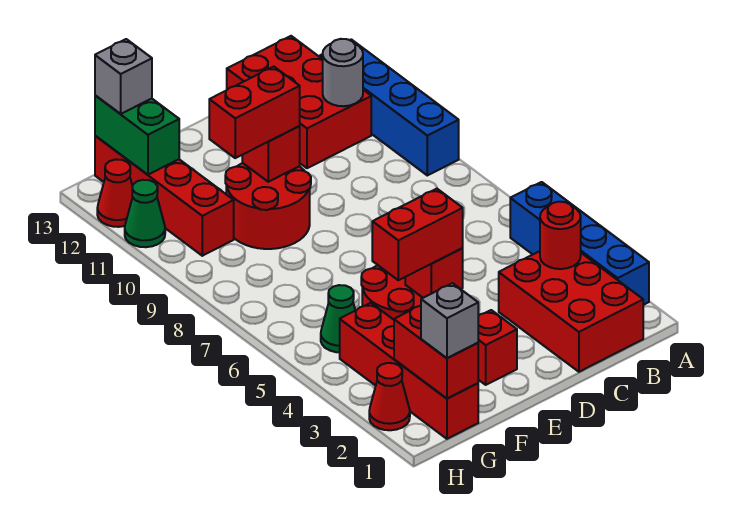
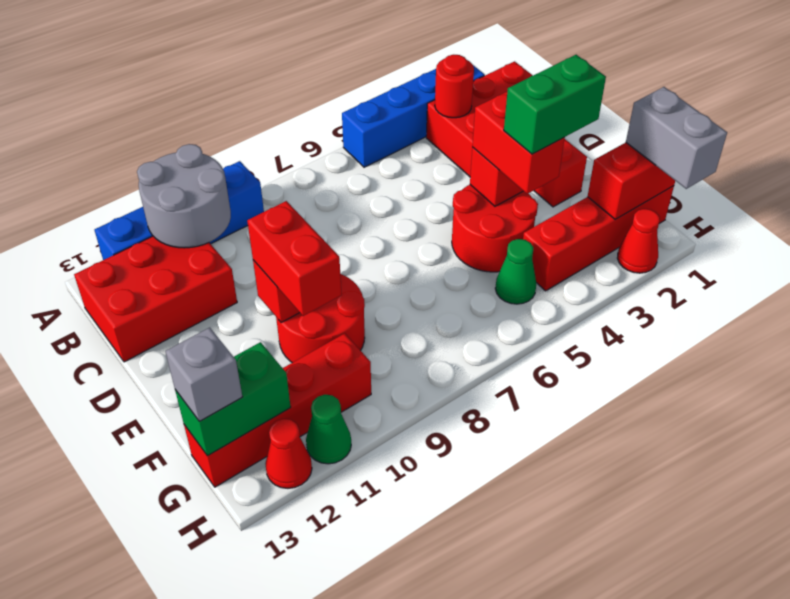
grey 1x1 round brick [323,39,363,106] -> grey 2x2 round brick [137,144,231,248]
none -> green 1x2 brick [504,55,606,154]
grey 1x1 brick [421,283,478,358] -> grey 1x2 brick [626,87,727,189]

